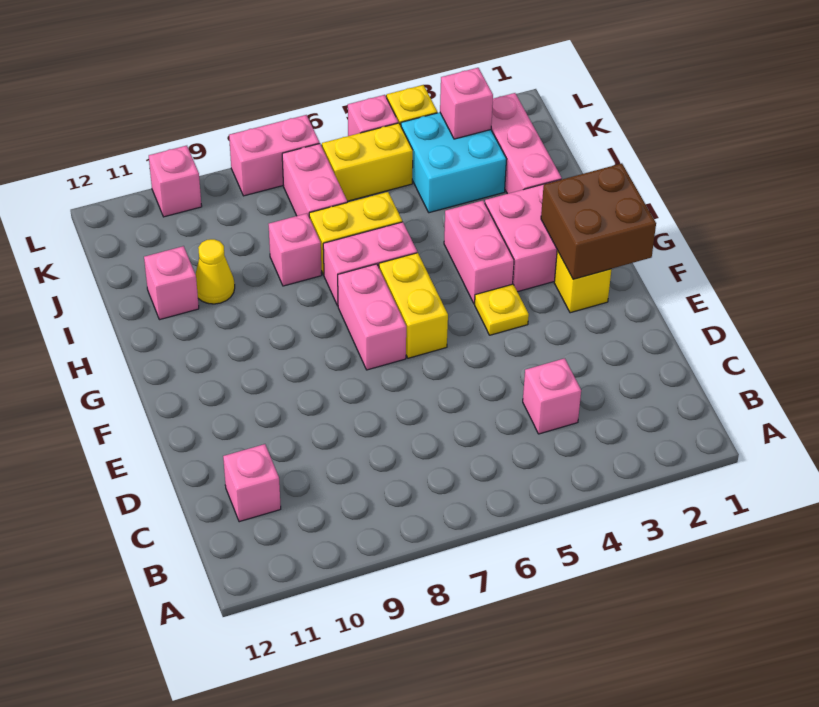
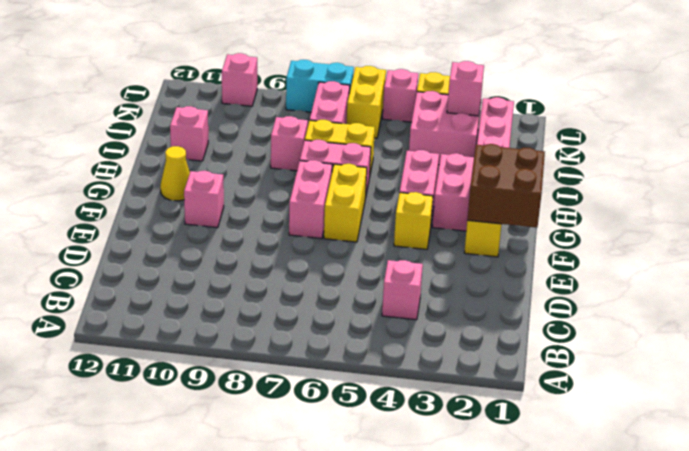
pink 1x1 brick [223,444,281,522] -> pink 1x1 brick moved to [184,171,224,228]
yellow 1x1 plate [475,284,529,335] -> yellow 1x1 brick [394,192,433,249]
yellow 1x1 cone [195,239,235,304] -> yellow 1x1 cone moved to [160,146,190,201]
cyan 2x2 brick [401,112,507,213] -> pink 2x2 brick [409,91,481,165]
yellow 1x2 brick [322,123,413,201] -> yellow 1x2 brick turned to [347,66,386,138]
pink 1x2 brick [229,115,320,196] -> cyan 1x2 brick [286,60,354,112]

